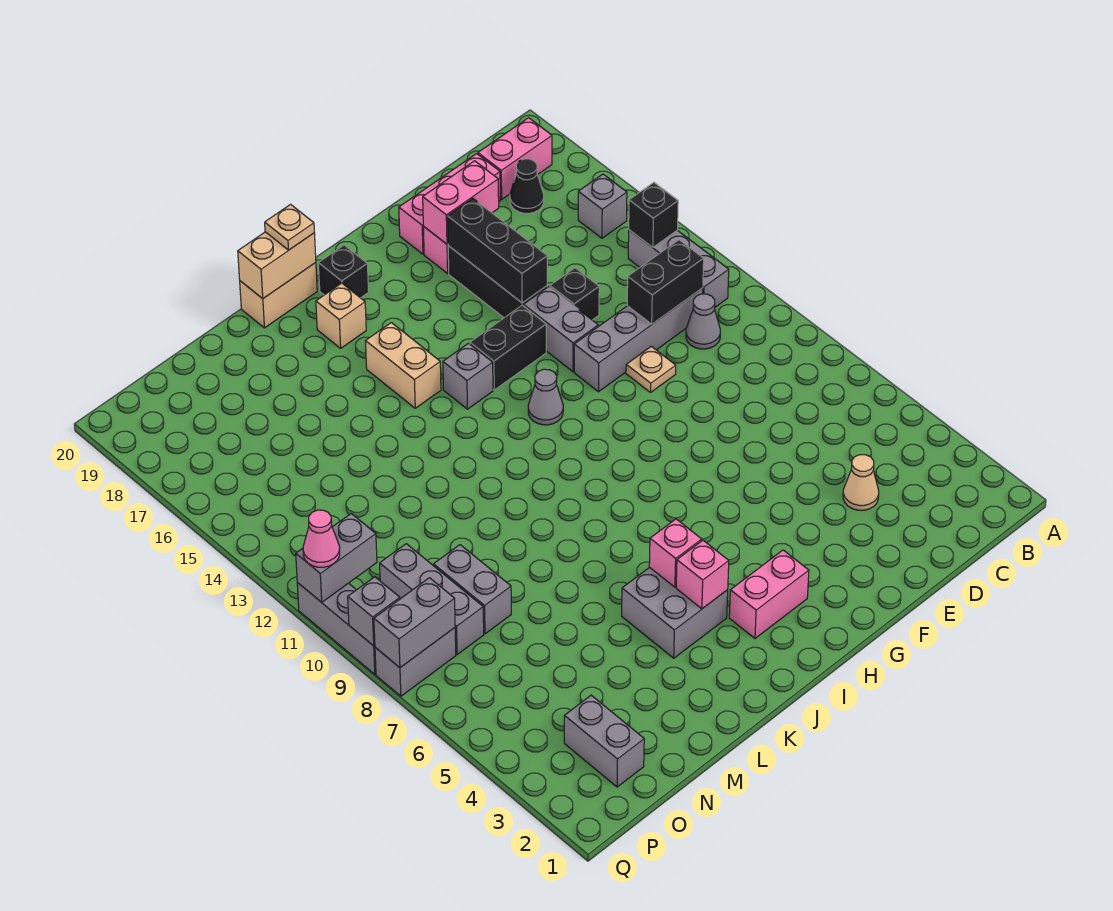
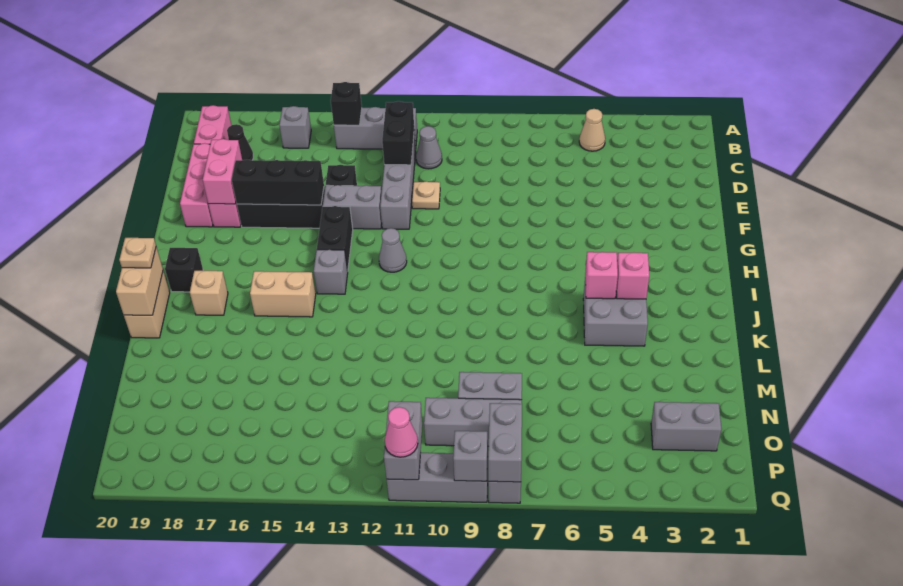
tan 1x1 cone [843,455,879,510] -> tan 1x1 cone moved to [579,109,605,151]
pink 1x2 brick [729,550,809,638] -> none

